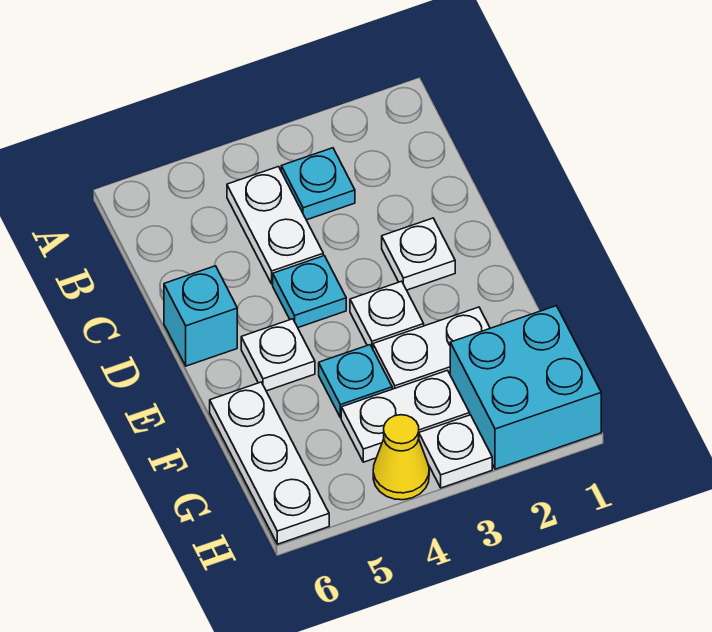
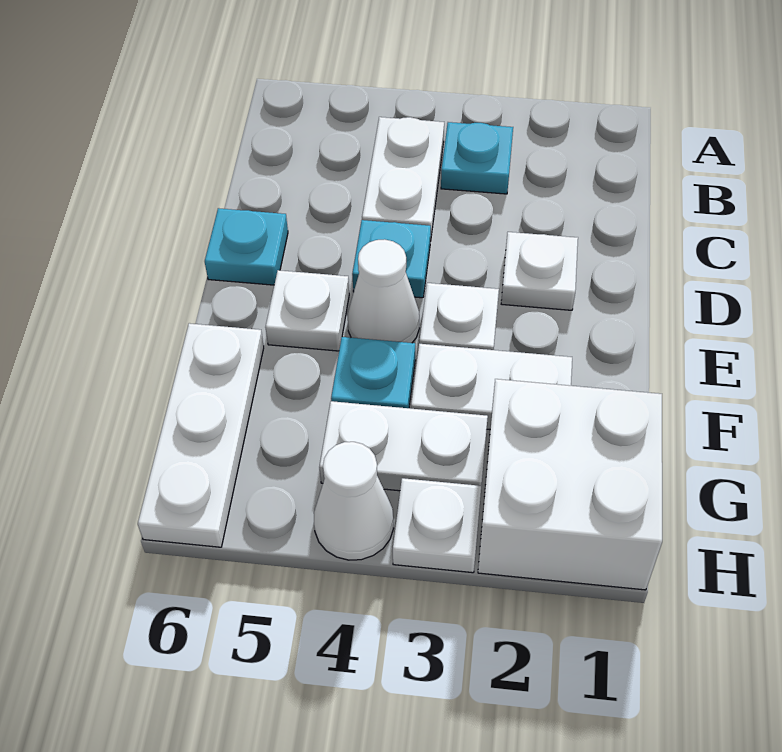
cyan 1x1 brick [164,266,237,366] -> cyan 1x1 plate [205,208,288,285]
none -> white 1x1 cone [348,239,419,343]
cyan 2x2 brick [450,306,601,469] -> white 2x2 brick [478,379,662,590]
yellow 1x1 cone [373,415,429,500] -> white 1x1 cone [314,442,393,560]

